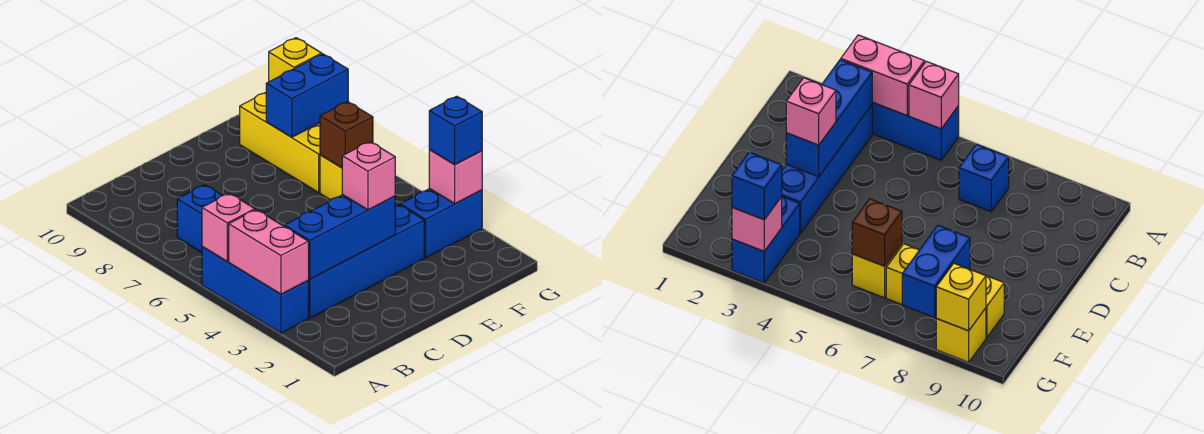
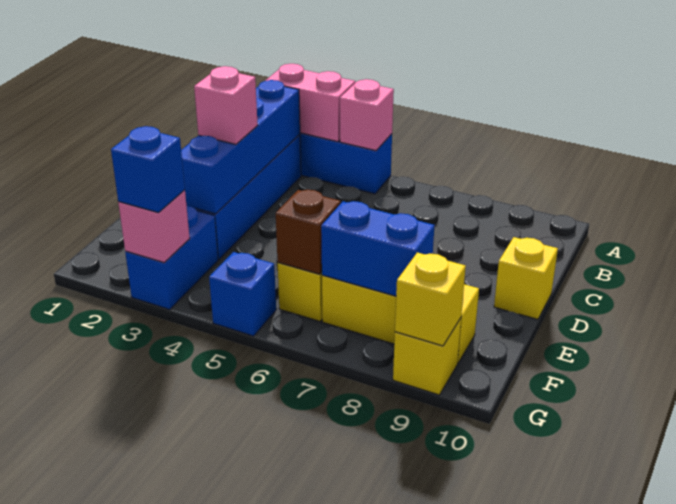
blue 1x3 brick [284,195,395,279] -> blue 1x4 brick [181,80,300,214]
blue 1x1 brick [177,185,223,252] -> blue 1x1 brick moved to [209,252,276,336]
none -> yellow 1x1 brick [494,237,558,319]
blue 1x2 brick [266,54,348,137] -> blue 1x2 brick turned to [321,201,434,296]

